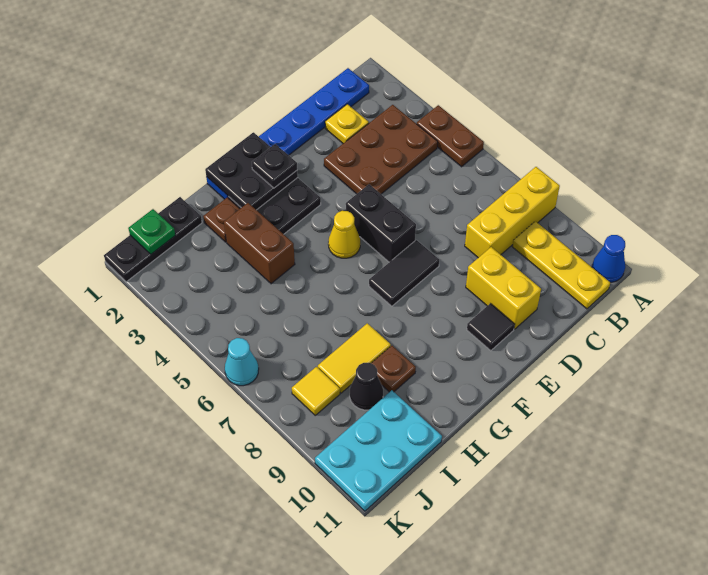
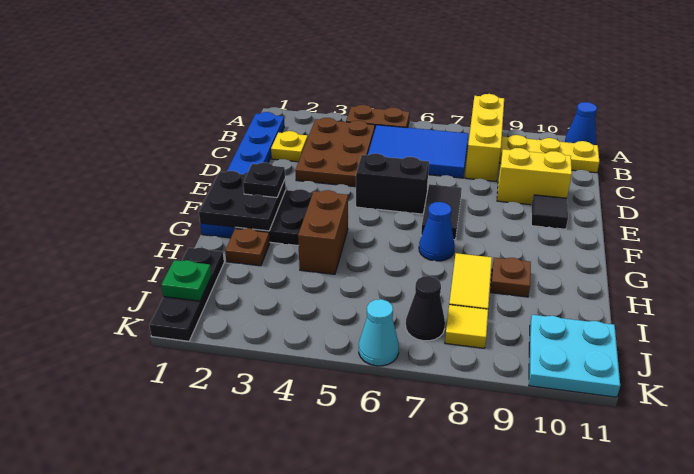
none -> blue 2x3 tile [368,125,468,178]
yellow 1x1 cone [328,211,360,258] -> none
none -> blue 1x1 cone [419,202,455,261]
brown 1x2 brick [224,203,295,284] -> brown 1x2 brick turned to [298,190,348,274]
black 1x1 cone [350,363,383,410] -> black 1x1 cone moved to [406,276,445,341]
cyan 2x3 plate [315,390,442,511] -> cyan 2x2 plate [529,315,620,397]

